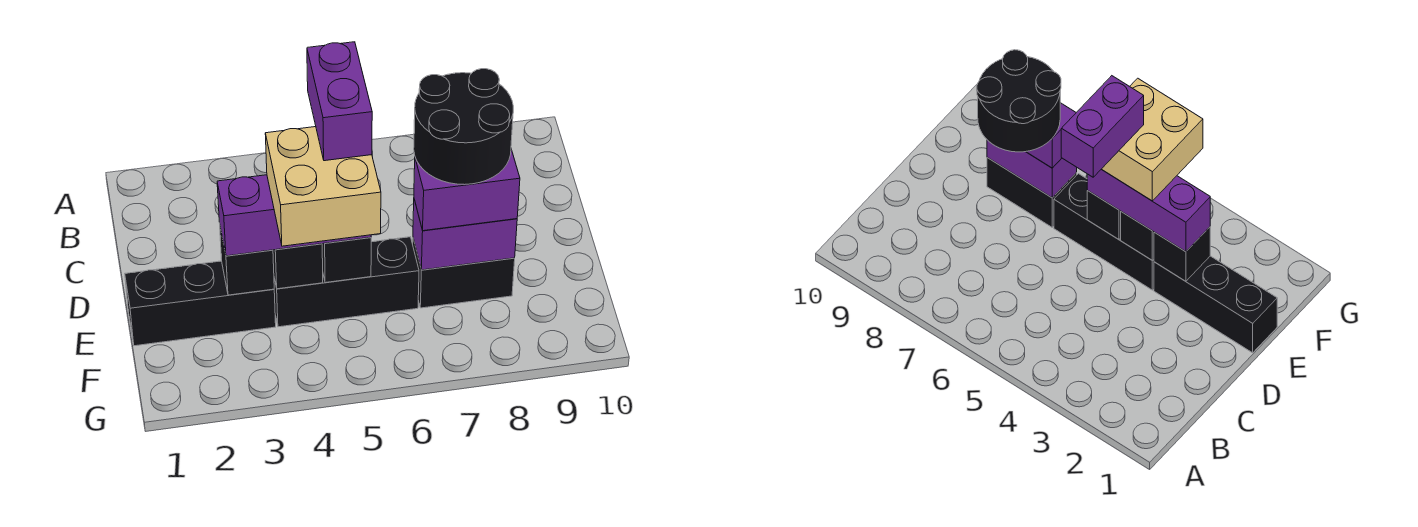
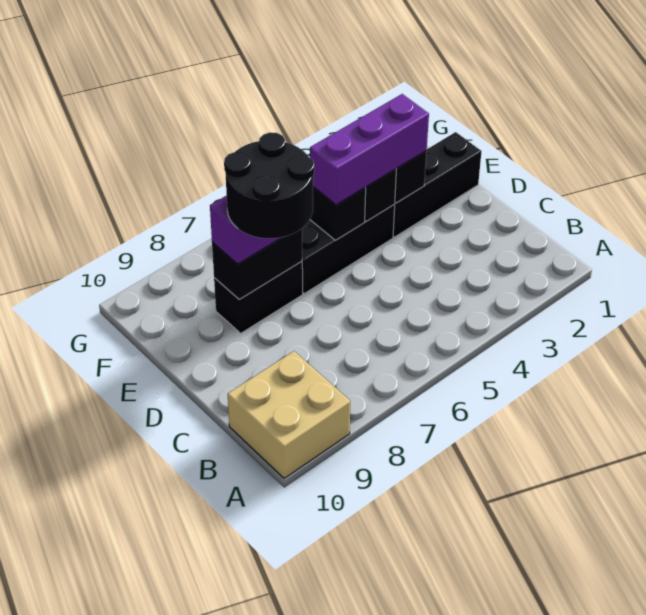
purple 1x2 brick [307,42,372,161] -> none
tan 2x2 brick [265,127,381,246] -> tan 2x2 brick moved to [228,351,350,478]
purple 1x2 brick [413,200,517,270] -> black 1x2 brick [212,229,302,299]

